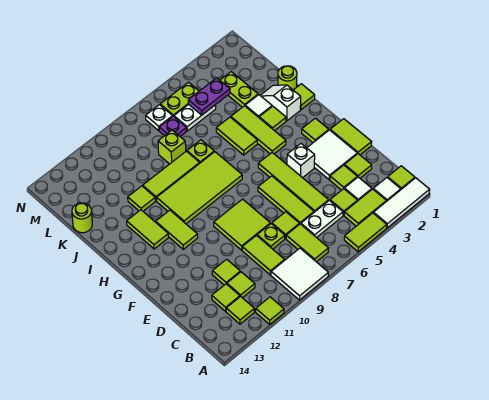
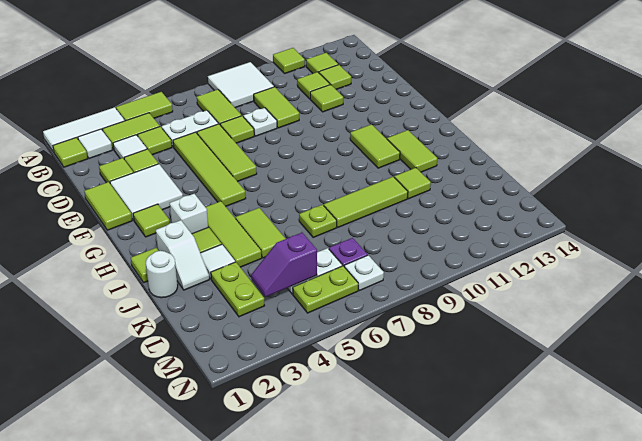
lime 1x1 plate [257,224,285,249] -> white 1x1 plate [243,108,277,136]
lime 2x2 tile [214,199,270,250] -> none
white 1x1 brick [287,144,315,178] -> white 1x1 brick moved to [170,194,208,234]
lime 2x4 tile [157,152,242,224] -> none
lime 1x1 round brick [278,66,297,90] -> white 1x1 round brick [146,251,178,298]
lime 1x1 brick [158,130,186,164] -> none
lime 1x1 round brick [72,203,92,233] -> none
purple 1x2 plate [188,78,230,115] -> purple 1x2 slope [251,233,317,297]

